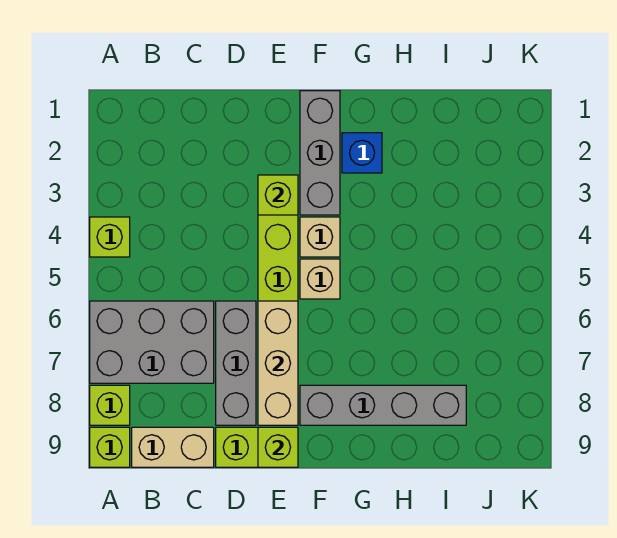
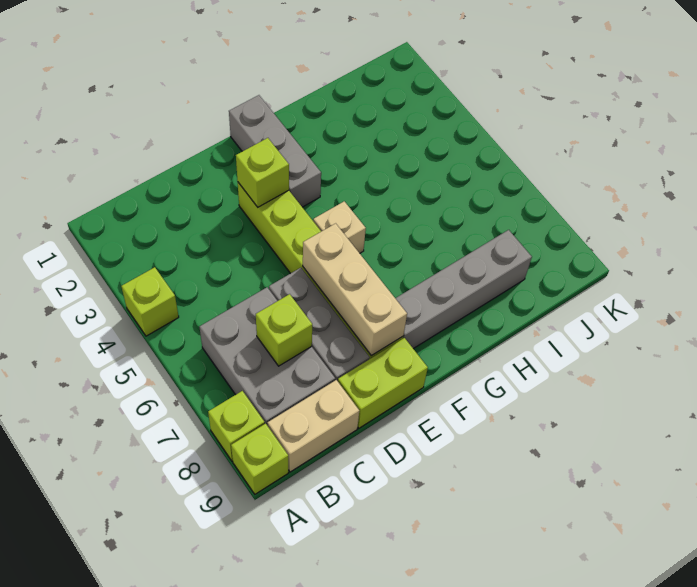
grey 2x3 brick [90,301,214,383] -> grey 2x3 brick turned to [199,287,335,426]
lime 1x1 brick [258,427,298,467] -> lime 1x1 brick moved to [256,294,312,366]
tan 1x1 brick [300,217,340,257] -> none
blue 1x1 brick [342,133,382,173] -> none

